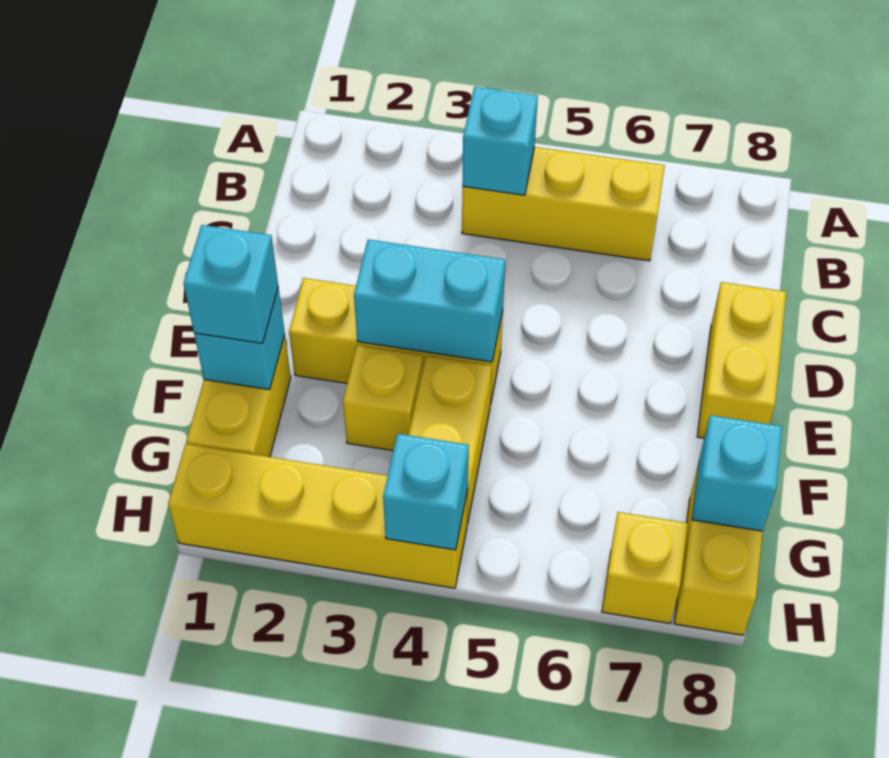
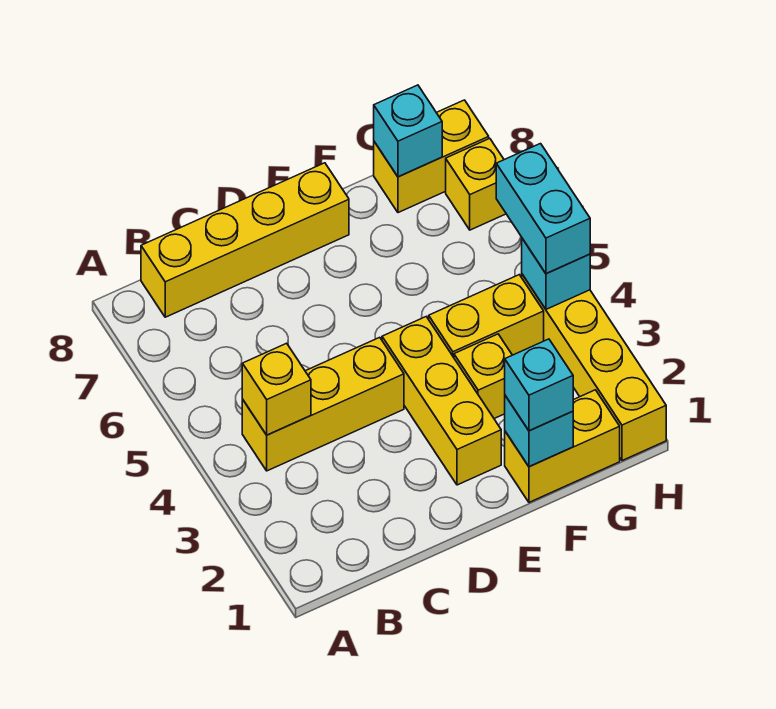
yellow 1x3 brick [462,147,665,261] -> yellow 1x3 brick turned to [242,337,404,471]
cyan 1x1 brick [462,87,538,195] -> yellow 1x1 brick [242,343,311,435]
yellow 1x2 brick [697,282,786,438] -> yellow 1x4 brick [141,163,349,317]
cyan 1x2 brick [354,239,505,362] -> cyan 1x2 brick moved to [496,144,590,273]

